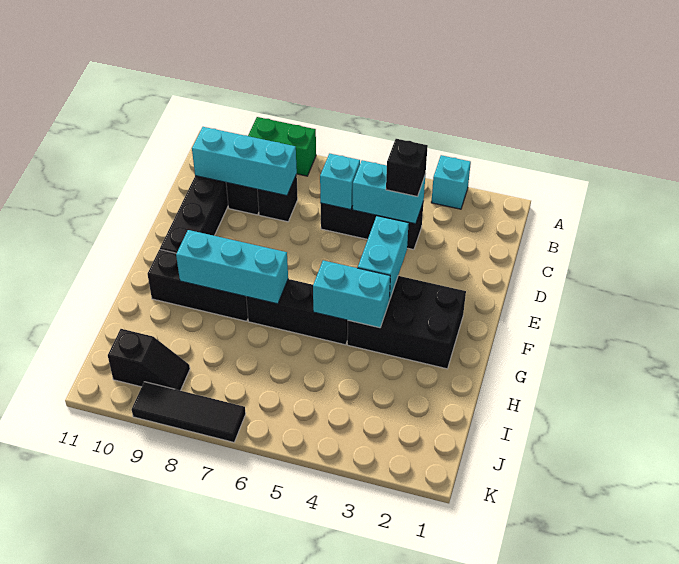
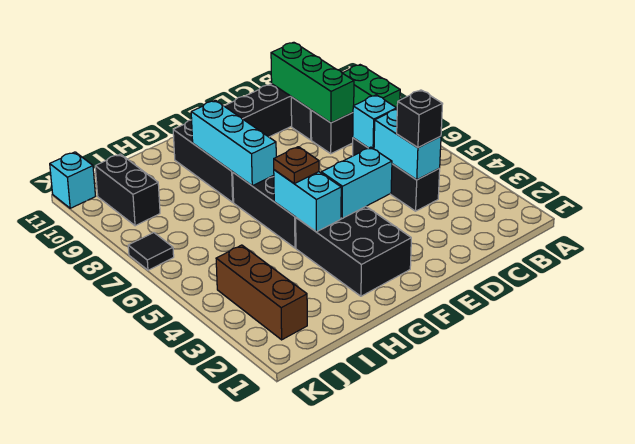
cyan 1x1 brick [431,155,471,209] -> cyan 1x1 brick moved to [50,152,95,208]
cyan 1x3 brick [192,127,297,196] -> green 1x3 brick [271,42,354,123]
none -> brown 1x1 plate [274,147,319,184]
none -> brown 1x3 brick [216,245,307,340]
black 1x2 slope [108,329,190,391] -> black 1x2 brick [95,154,160,226]
black 1x3 tile [132,382,246,442] -> black 1x1 tile [128,233,174,270]

